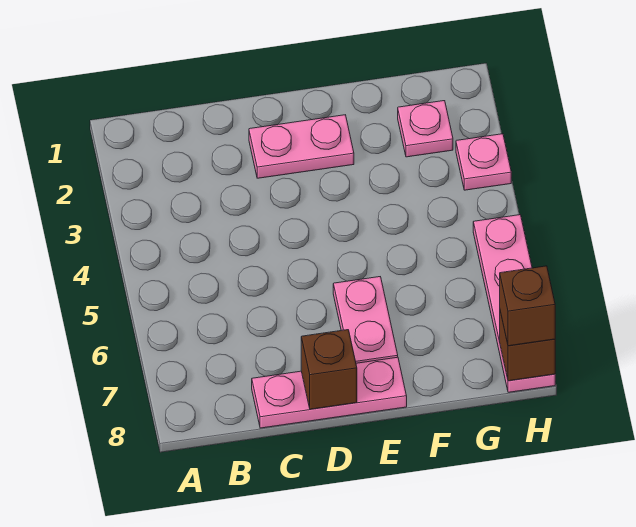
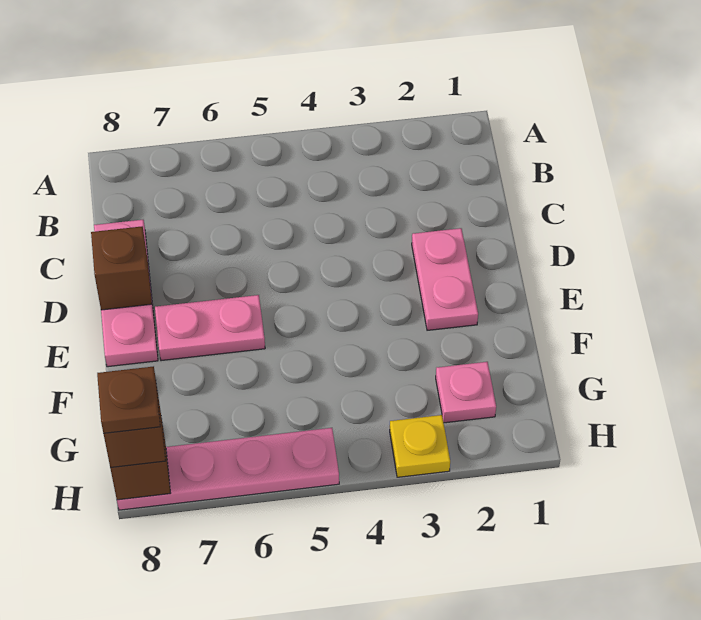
pink 1x1 plate [456,134,511,190] -> yellow 1x1 plate [390,415,450,477]
none -> brown 1x1 plate [97,366,160,433]

